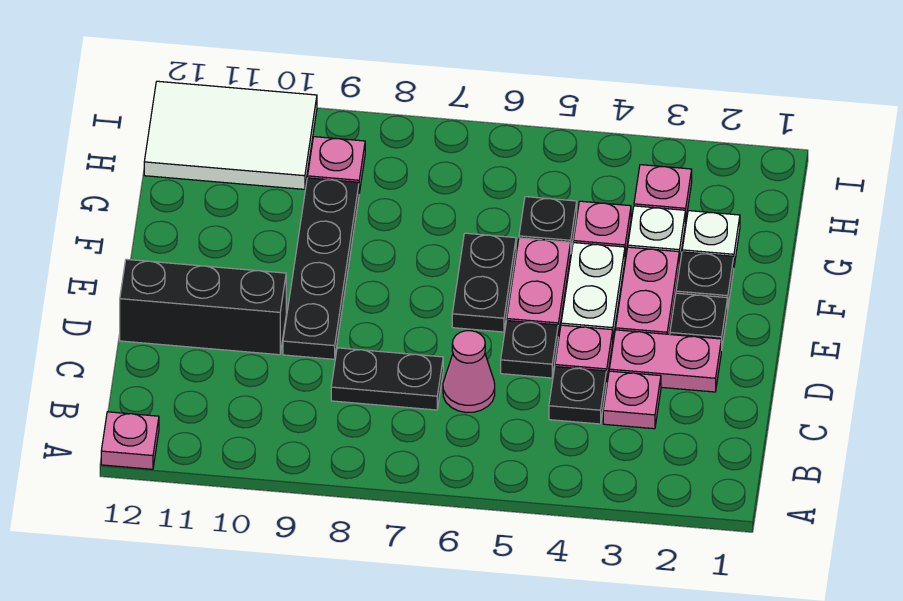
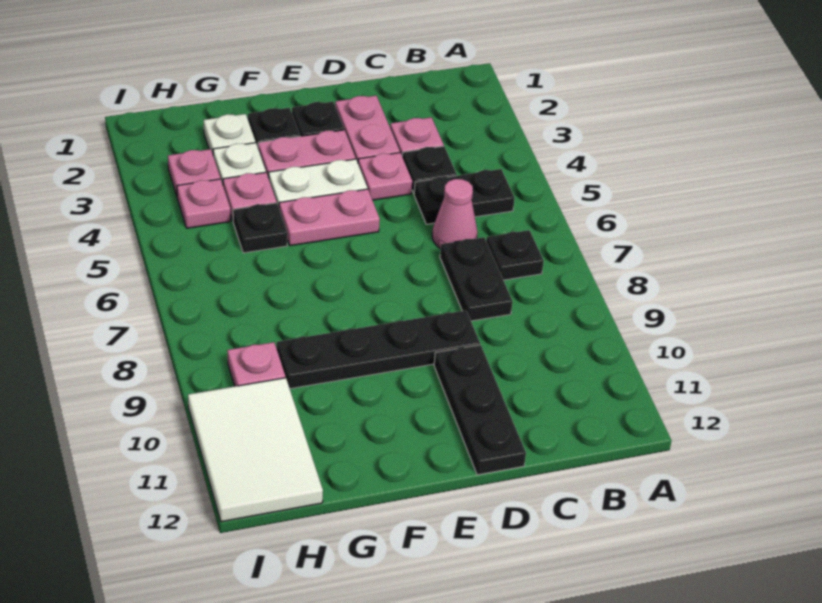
pink 1x1 plate [101,412,159,469] -> pink 1x1 plate moved to [177,179,231,228]
black 1x1 plate [501,321,558,378] -> black 1x1 plate moved to [486,230,544,280]
black 1x3 brick [120,259,286,355] -> black 1x3 plate [434,345,526,475]
black 1x2 plate [452,233,516,332] -> black 1x2 plate moved to [414,169,515,224]

